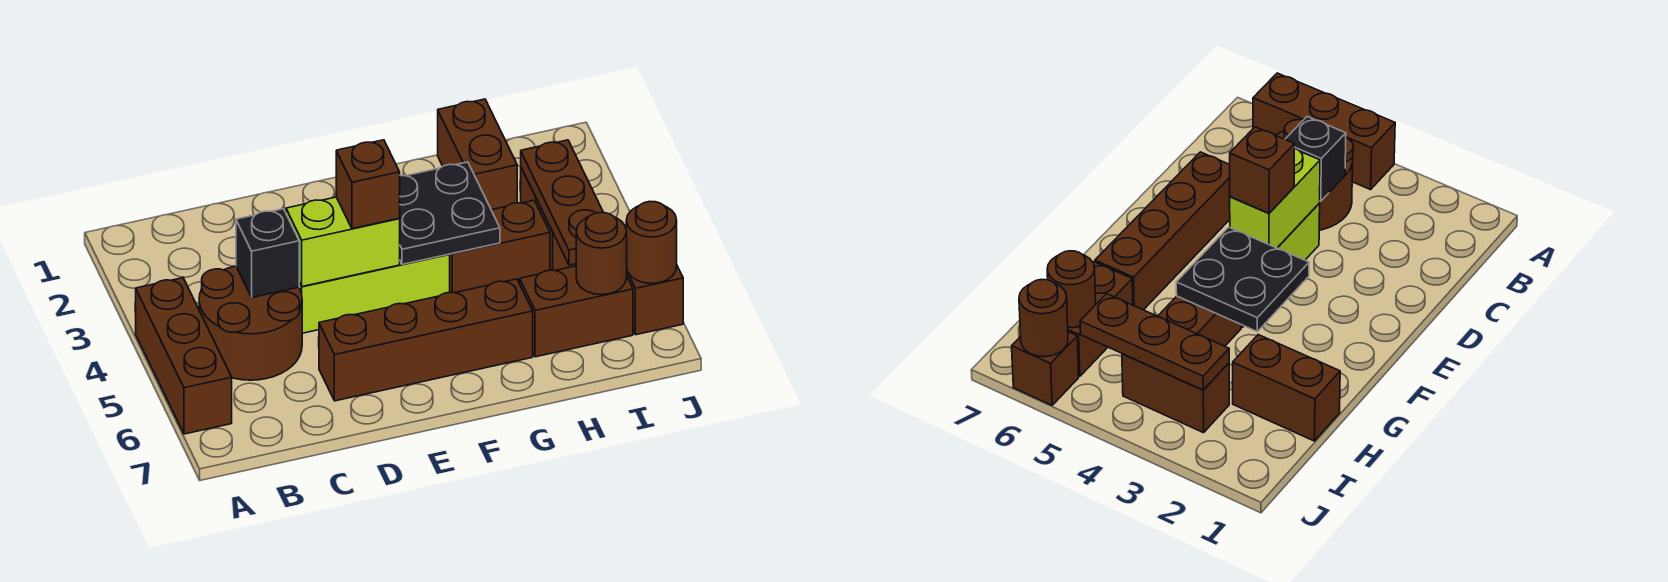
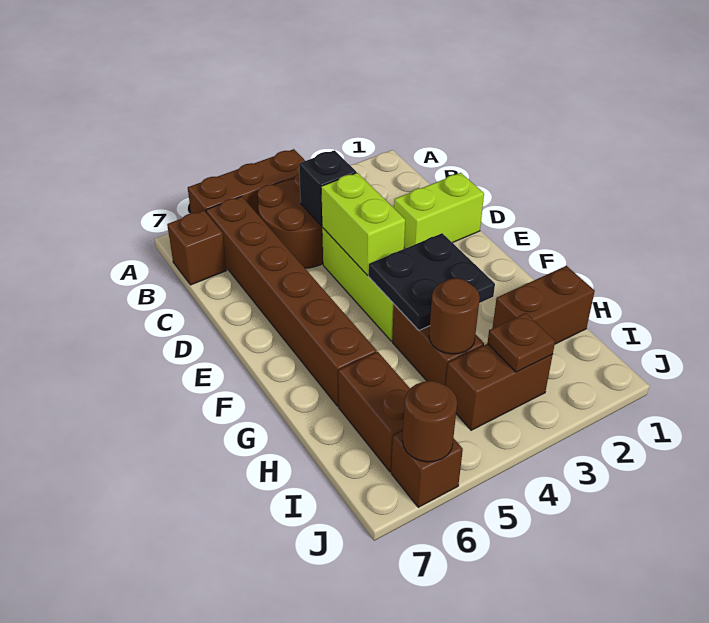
none -> lime 1x2 brick [394,173,484,248]
brown 1x4 brick [319,279,533,401] -> brown 1x6 brick [206,196,377,406]
brown 1x1 brick [336,140,400,229] -> brown 1x1 brick moved to [167,211,227,285]
brown 1x3 plate [521,140,604,265] -> brown 1x1 plate [488,313,555,372]
brown 1x1 round brick [576,213,627,295] -> brown 1x1 round brick moved to [429,278,480,354]

